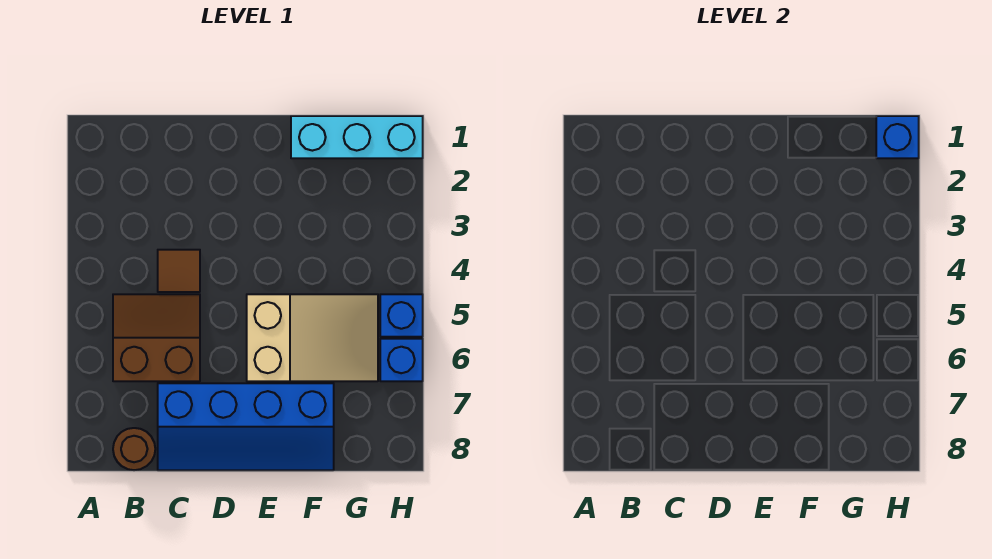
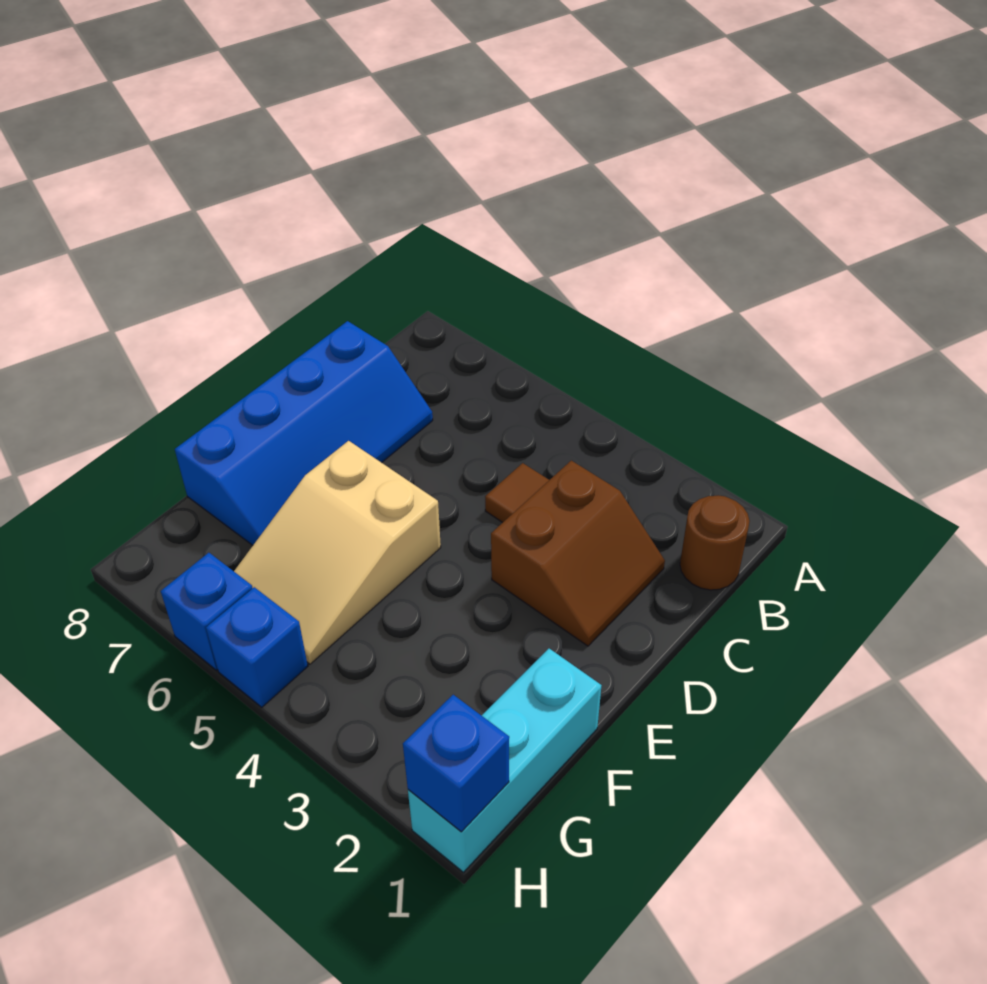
brown 2x2 slope [113,294,200,381] -> brown 2x2 slope moved to [491,460,665,646]
brown 1x1 round brick [113,428,155,470] -> brown 1x1 round brick moved to [680,495,750,590]
blue 2x4 slope [158,383,334,470] -> blue 2x4 slope turned to [175,321,433,545]

